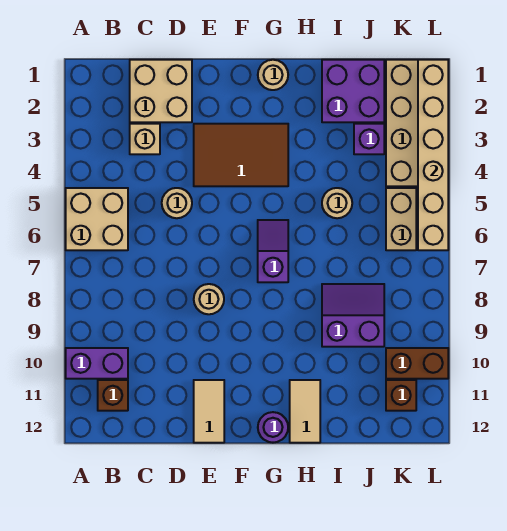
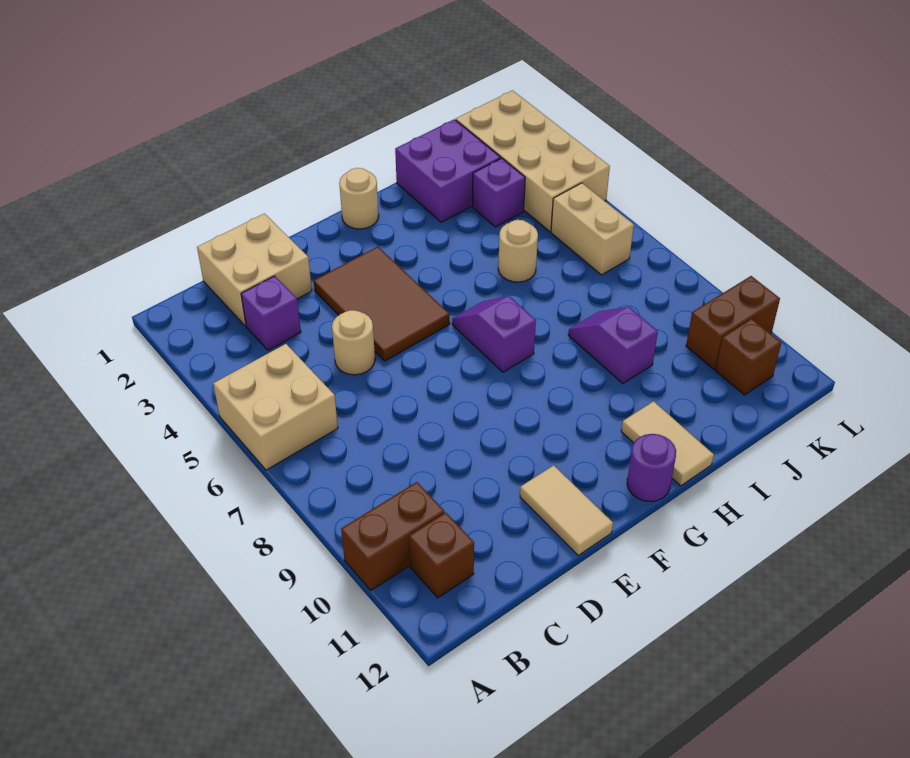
purple 1x2 brick [66,348,128,379] -> brown 1x2 brick [341,482,444,590]
tan 1x1 brick [130,124,160,154] -> purple 1x1 brick [241,276,301,350]
brown 2x3 tile [194,124,288,186] -> brown 2x3 tile turned to [314,247,450,361]
tan 1x1 round brick [194,284,224,314] -> none
purple 2x2 slope [322,284,384,347] -> purple 1x2 slope [568,307,658,384]
tan 1x6 brick [418,60,448,250] -> none

